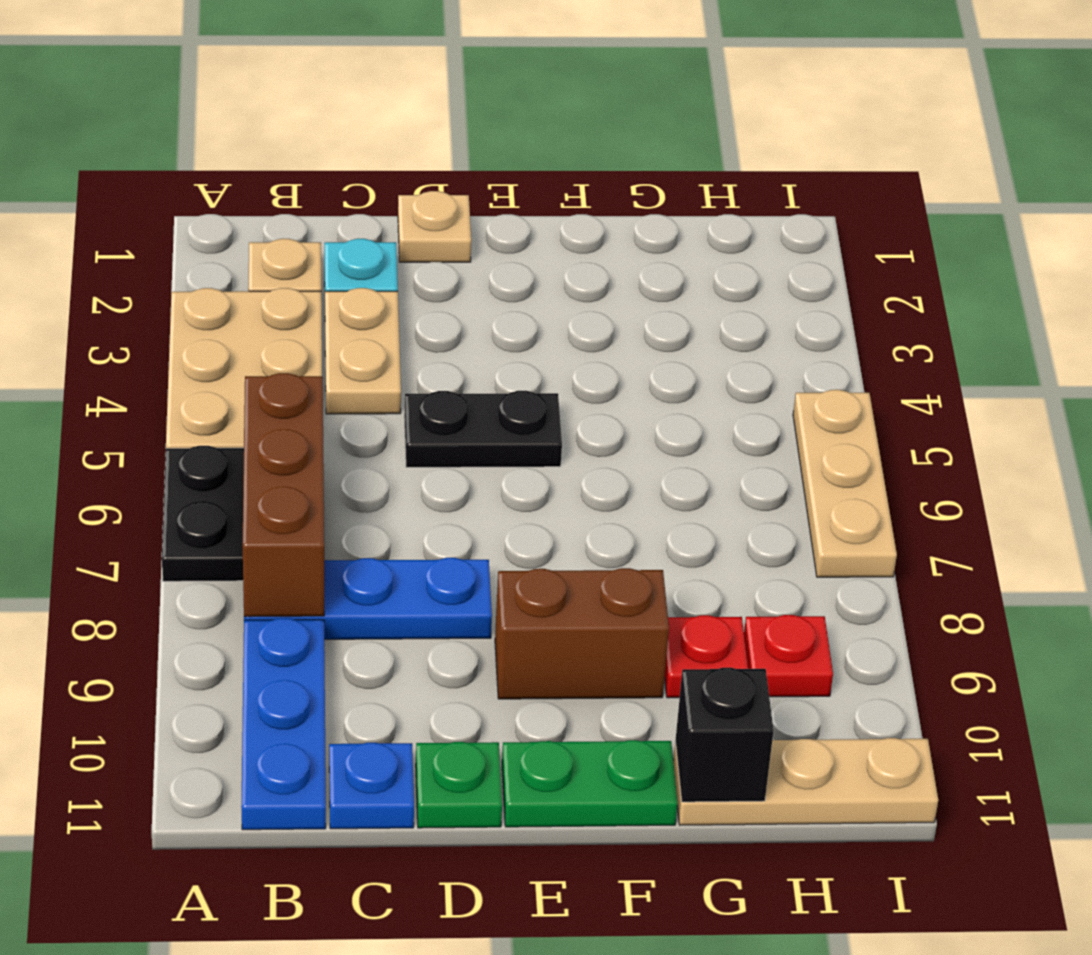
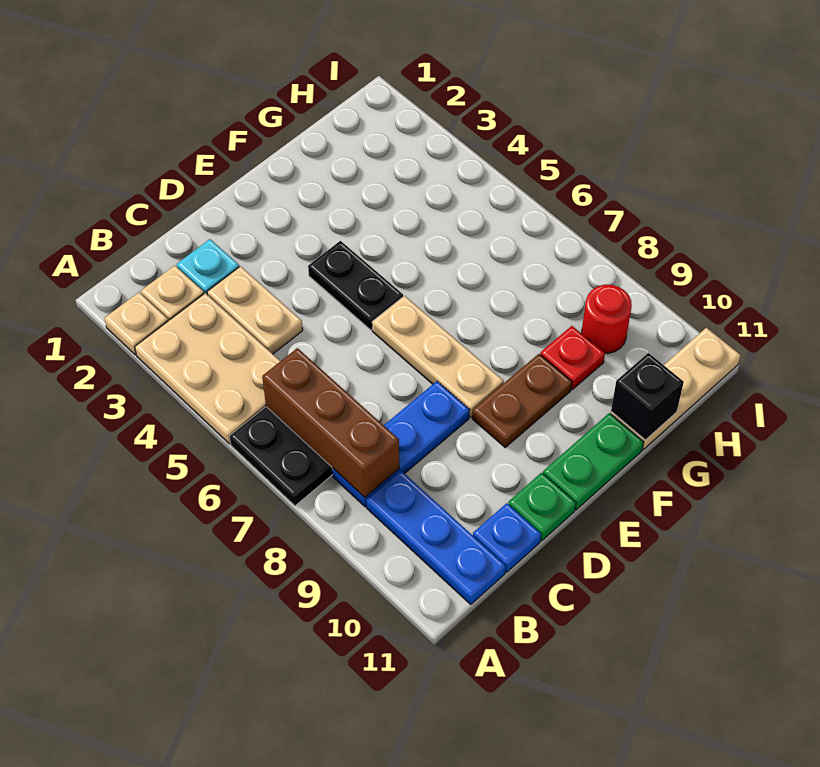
tan 1x1 plate [398,191,471,262] -> tan 1x1 plate moved to [104,292,168,355]
black 1x2 plate [404,391,562,467] -> black 1x2 plate turned to [308,241,403,330]
brown 1x2 brick [495,568,669,699] -> brown 1x2 plate [472,354,572,447]
red 1x1 plate [744,615,833,697] -> red 1x1 round brick [582,285,632,354]
tan 1x3 plate [793,390,897,577] -> tan 1x3 plate moved to [372,296,504,417]

